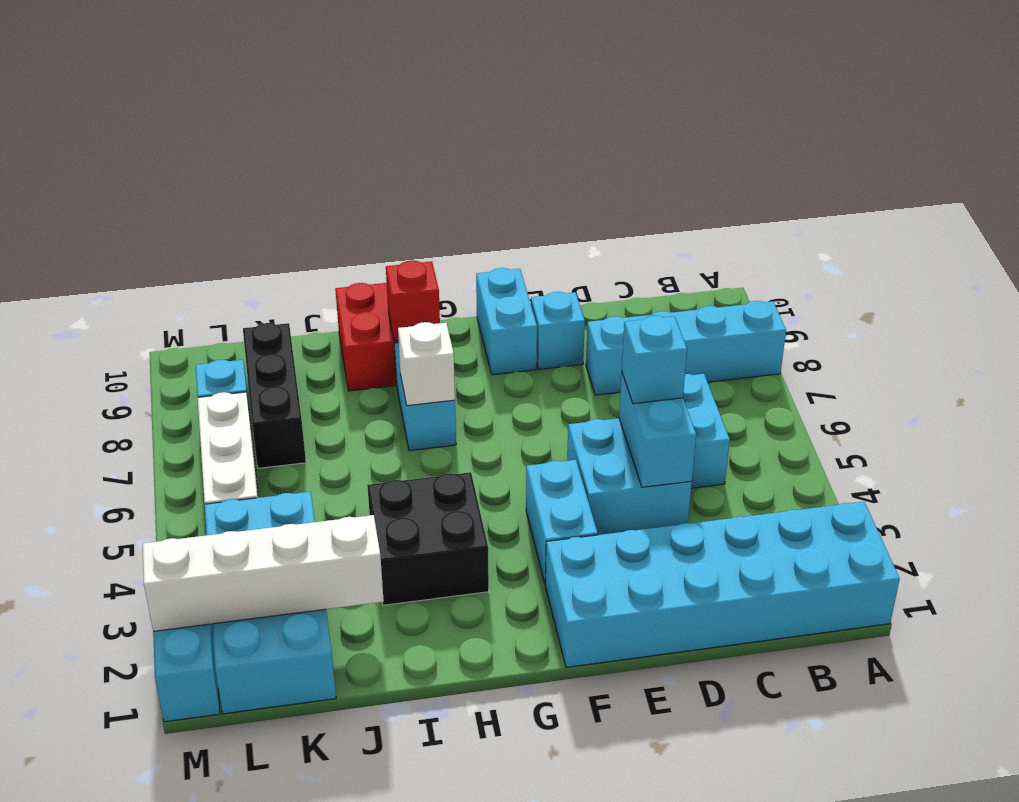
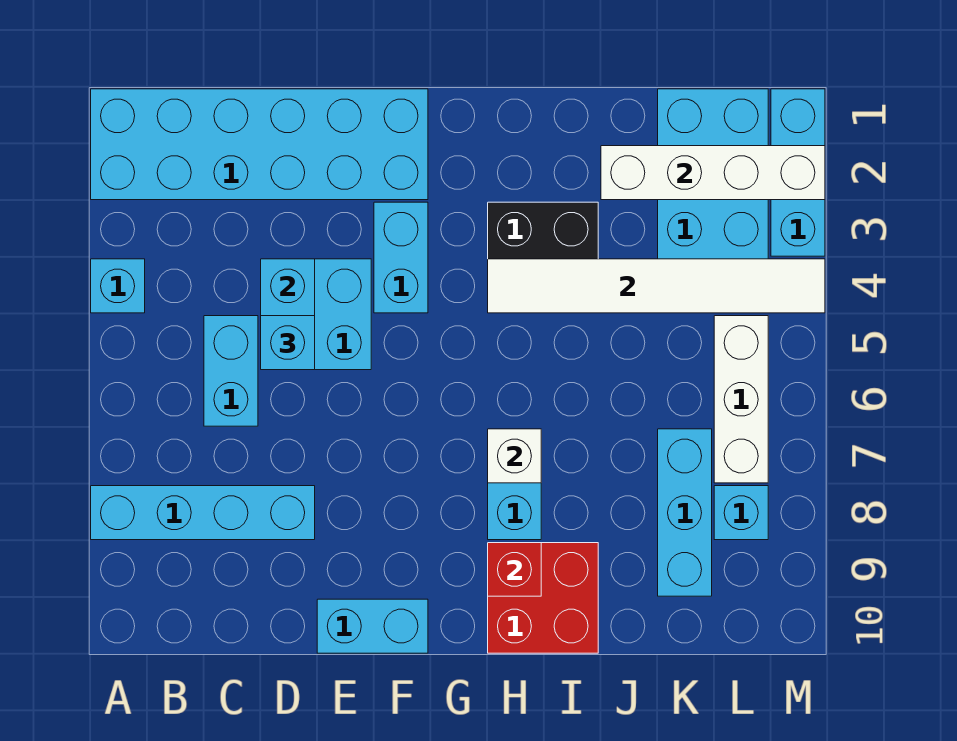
cyan 1x1 brick [531,292,585,369] -> cyan 1x1 brick moved to [91,259,145,313]
cyan 1x2 brick [476,268,537,375] -> cyan 1x2 brick turned to [317,599,428,653]
none -> white 1x6 tile [488,259,825,313]
black 1x3 brick [243,323,306,468] -> cyan 1x3 brick [658,429,712,596]

